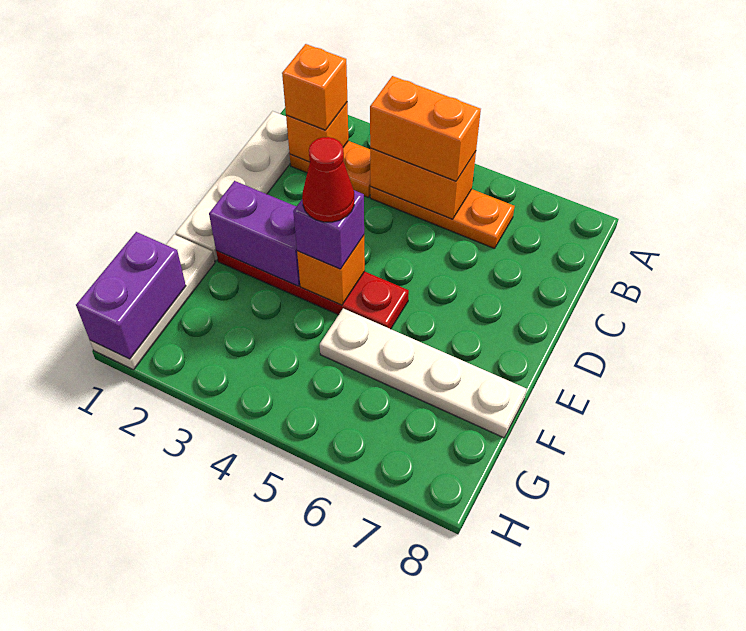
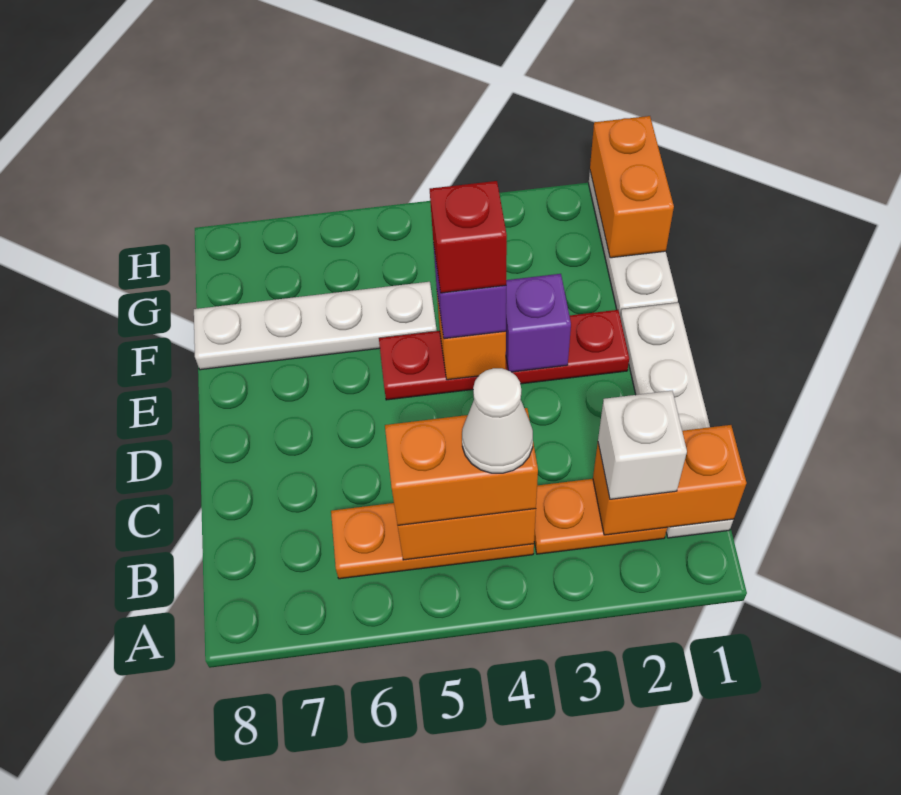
orange 1x1 brick [286,102,348,162] -> orange 1x2 brick [593,425,747,535]
orange 1x1 brick [282,44,347,130] -> white 1x1 brick [598,391,687,499]
none -> white 1x1 cone [462,368,533,473]
purple 1x2 brick [209,181,300,286] -> purple 1x1 brick [506,274,571,372]
red 1x1 cone [302,137,354,222] -> red 1x1 brick [430,181,507,293]
purple 1x2 brick [76,232,186,359] -> orange 1x2 brick [590,116,674,258]

